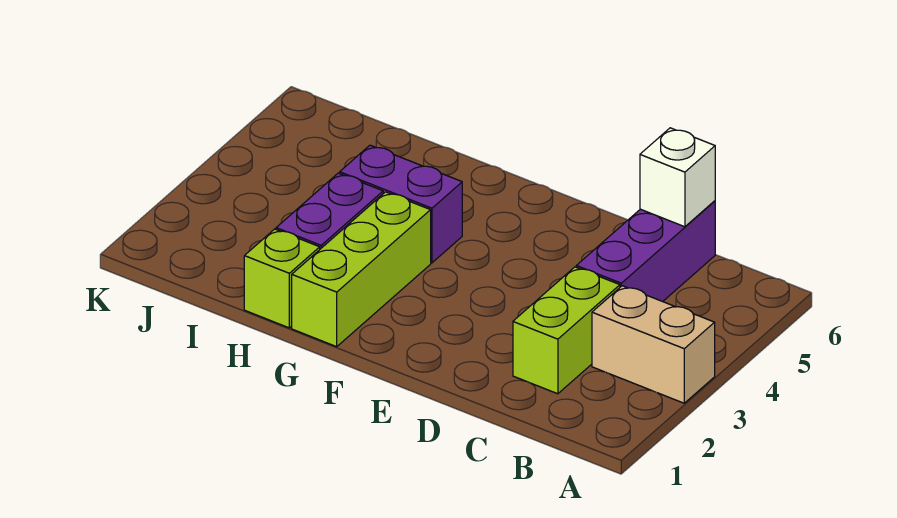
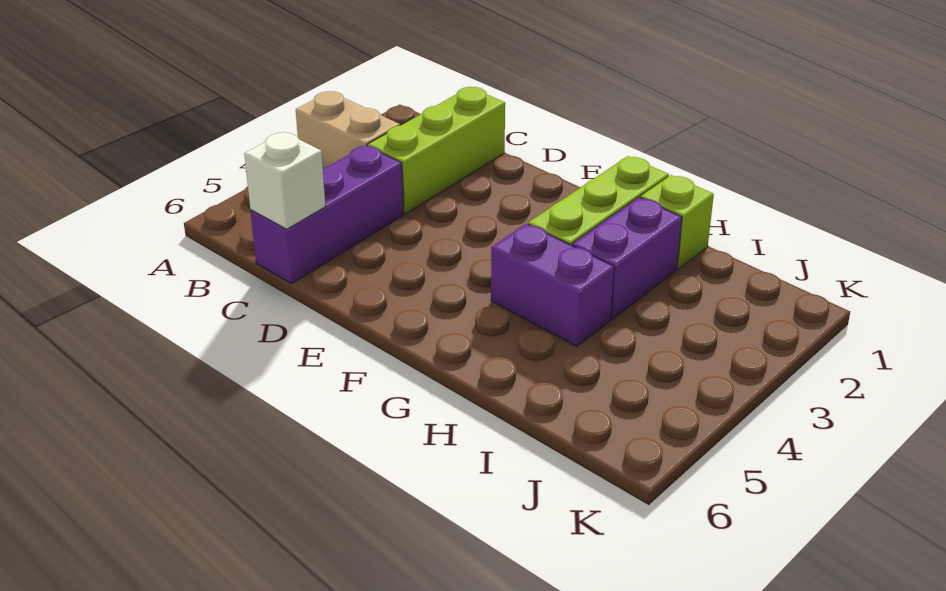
lime 1x2 brick [513,267,620,394] -> lime 1x3 brick [368,87,505,214]

